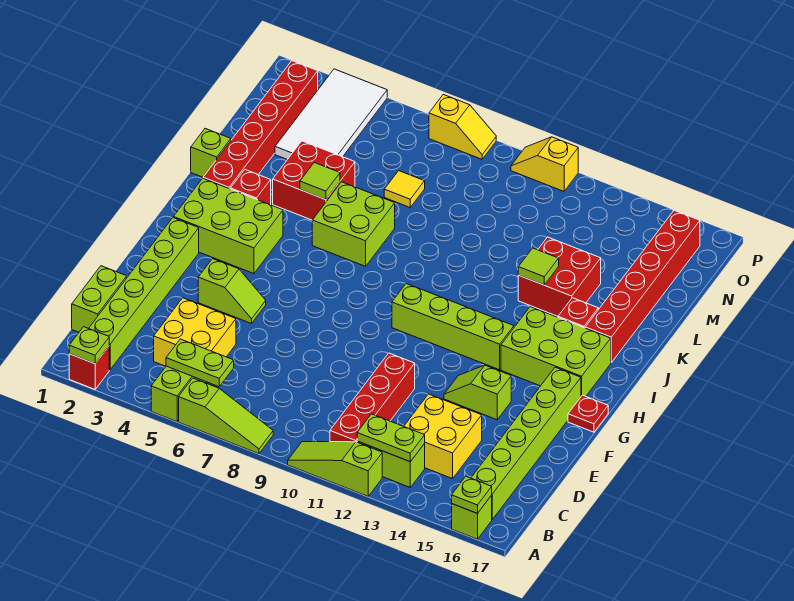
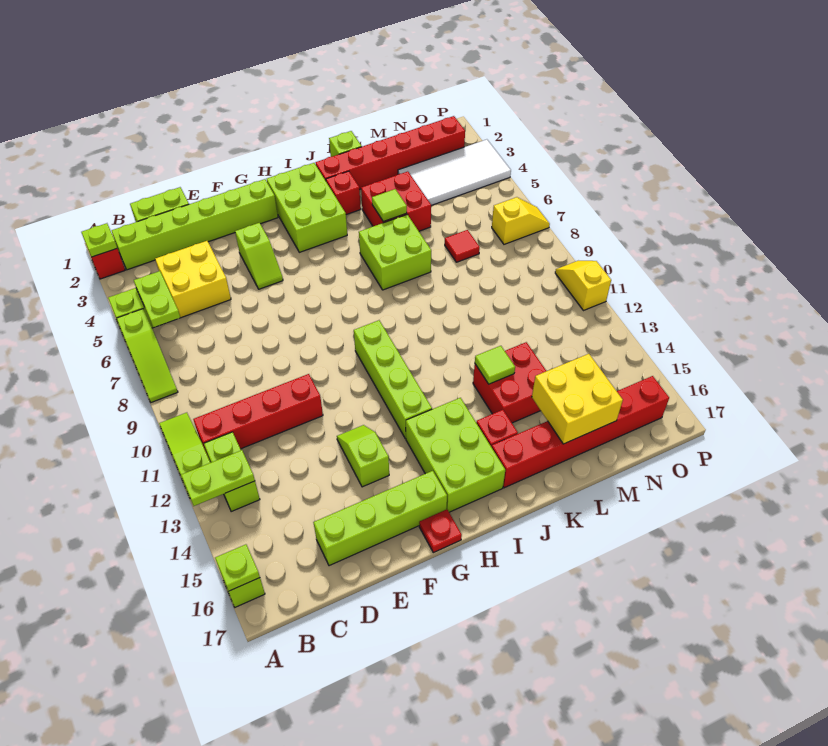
lime 1x2 plate [357,414,425,462] -> lime 1x2 plate turned to [181,450,255,506]
lime 1x6 brick [471,367,581,519] -> lime 1x4 brick [313,471,447,566]
yellow 2x2 brick [404,394,482,479] -> yellow 2x2 brick moved to [532,354,623,444]
yellow 1x1 tile [384,171,425,207] -> red 1x1 tile [445,230,480,262]
yellow 1x2 slope [429,94,496,159] -> yellow 1x2 slope turned to [492,197,550,244]

